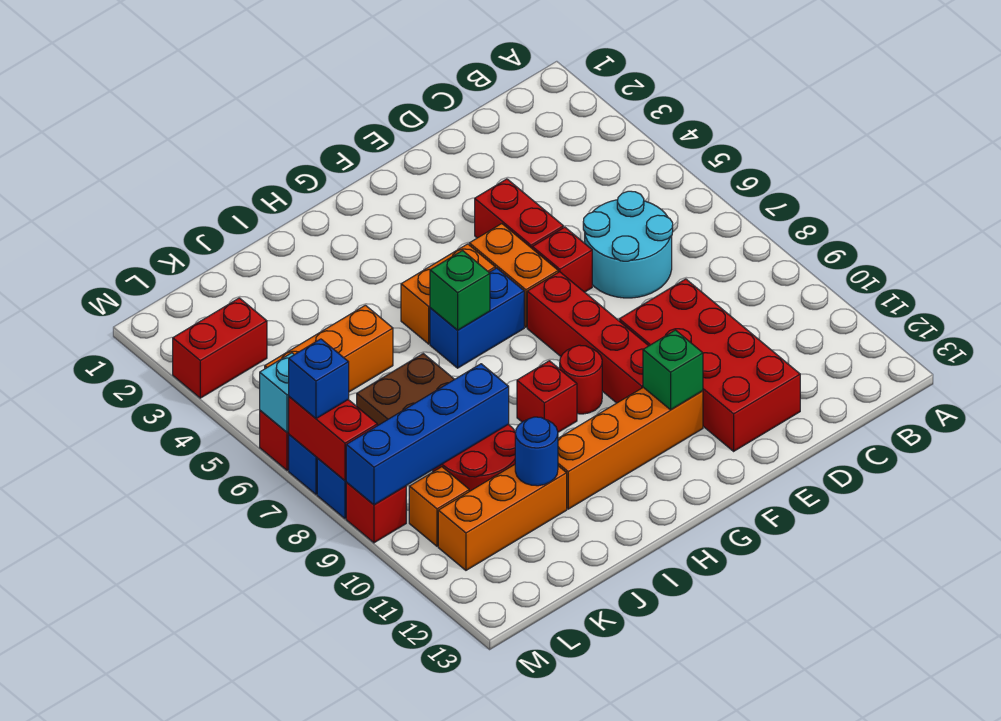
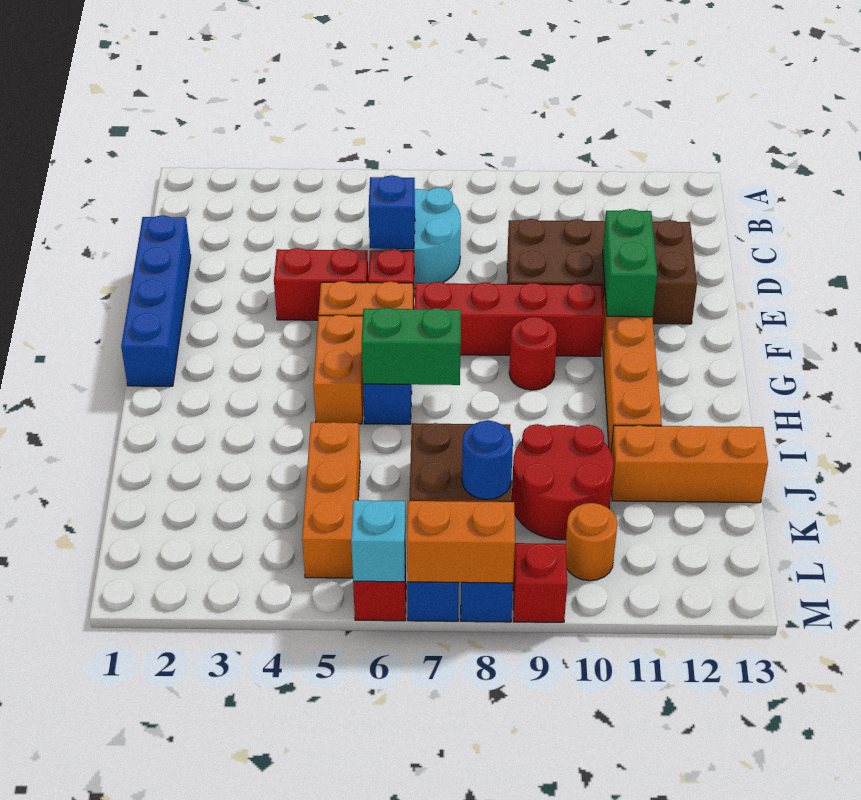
red 2x4 brick [619,279,800,451] -> brown 2x4 brick [507,219,697,324]
green 1x1 brick [643,330,703,410] -> green 1x2 brick [603,209,657,317]
green 1x1 brick [430,251,490,330] -> green 1x2 brick [362,308,461,385]
red 1x1 brick [517,361,577,432] -> none
blue 1x4 brick [346,364,509,505] -> blue 1x4 brick moved to [121,215,191,386]
orange 1x3 brick [438,465,567,570] -> orange 1x3 brick turned to [611,425,768,503]
blue 1x1 round brick [515,417,558,486] -> blue 1x1 round brick moved to [462,420,513,499]
red 1x2 brick [173,298,267,398] -> none
orange 1x1 brick [409,467,469,546] -> orange 1x1 round brick [566,503,618,581]
red 1x2 brick [289,397,377,481] -> orange 1x2 brick [407,501,515,583]
blue 1x1 brick [289,339,349,419] -> blue 1x1 brick moved to [369,175,415,249]

